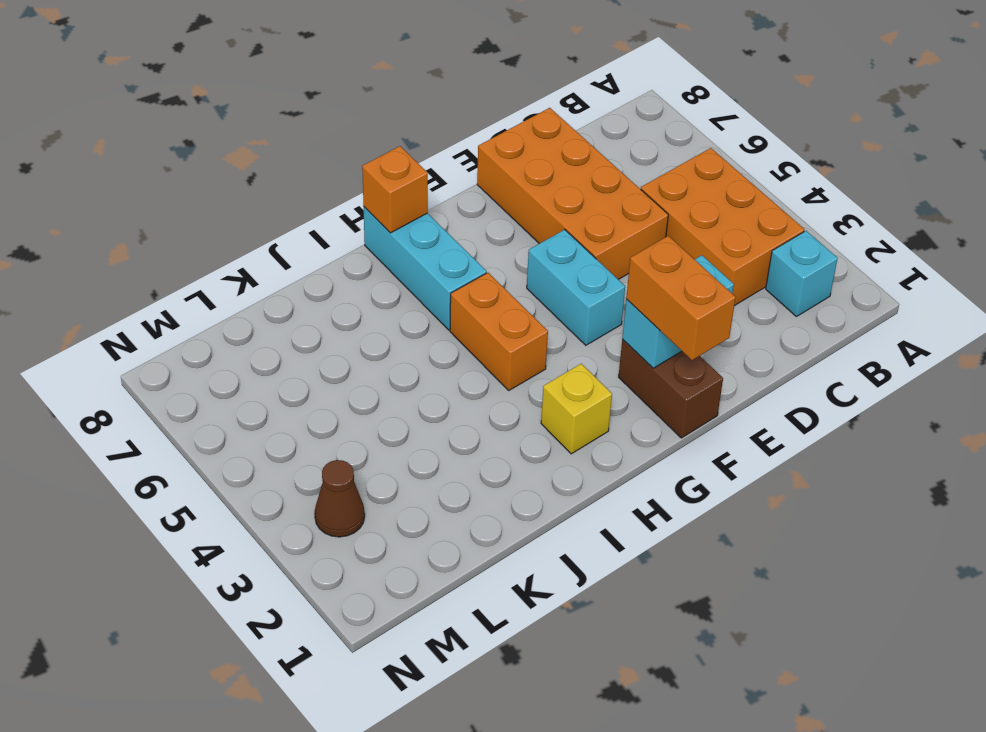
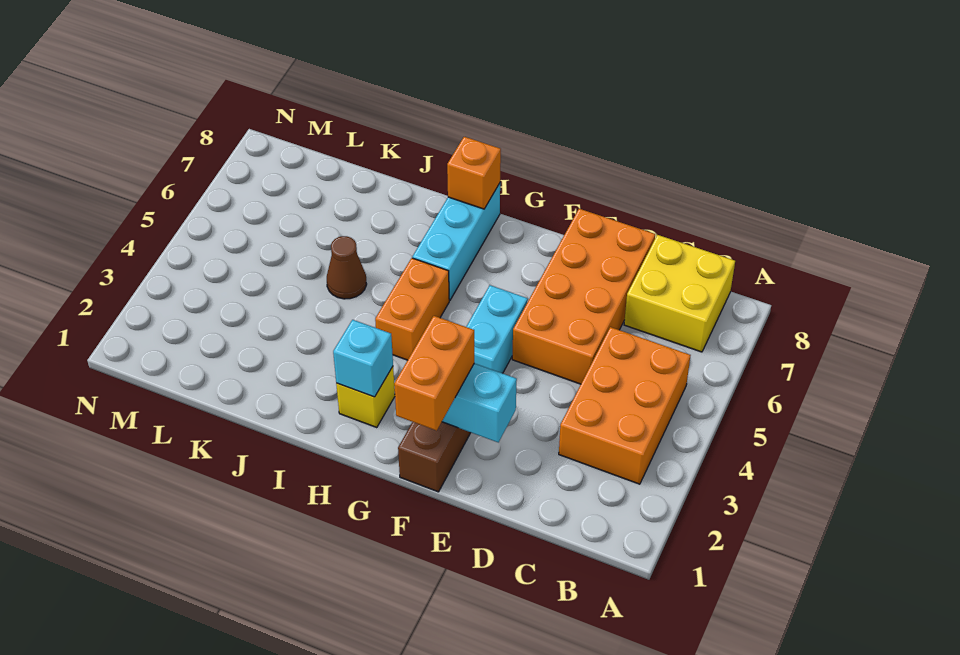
cyan 1x1 brick [766,231,838,317] -> cyan 1x1 brick moved to [333,320,393,397]
none -> yellow 2x2 brick [624,235,735,352]
brown 1x1 cone [315,460,365,537] -> brown 1x1 cone moved to [327,236,367,299]

